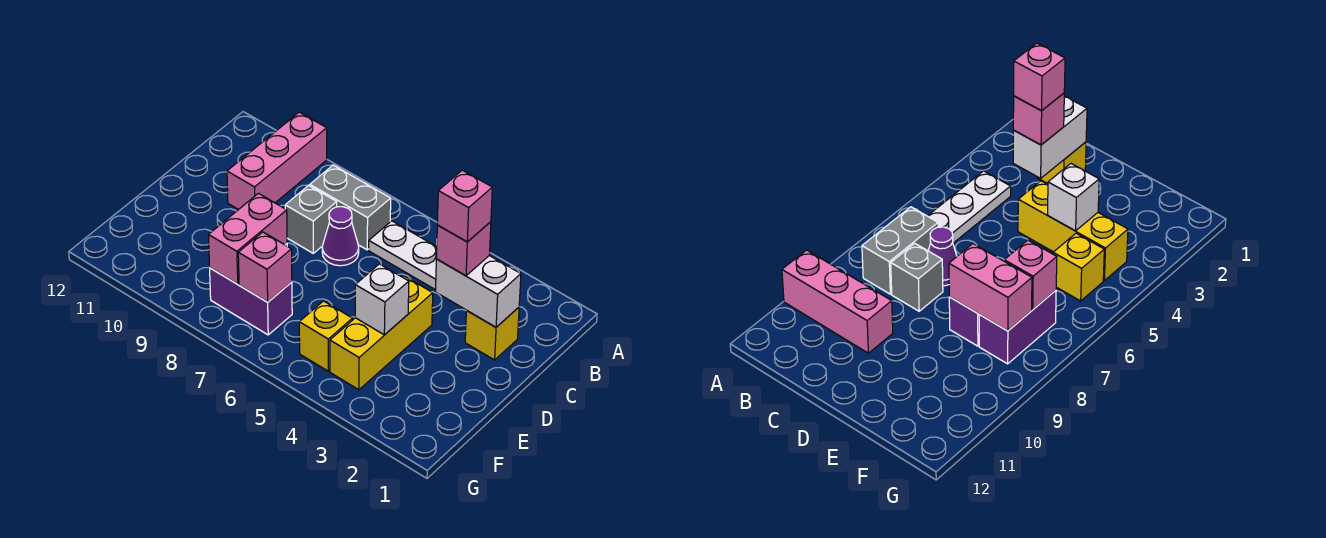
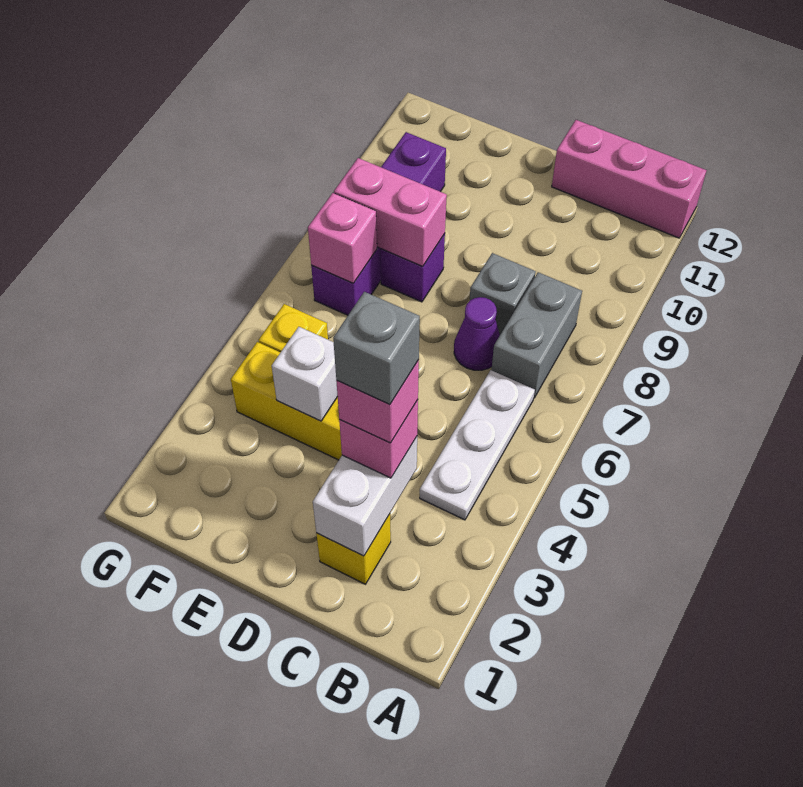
pink 1x3 brick [227,112,327,210] -> pink 1x3 brick moved to [552,120,707,238]
none -> grey 1x1 brick [333,292,420,405]
purple 1x2 brick [210,268,292,335] -> purple 1x4 brick [311,132,446,315]

